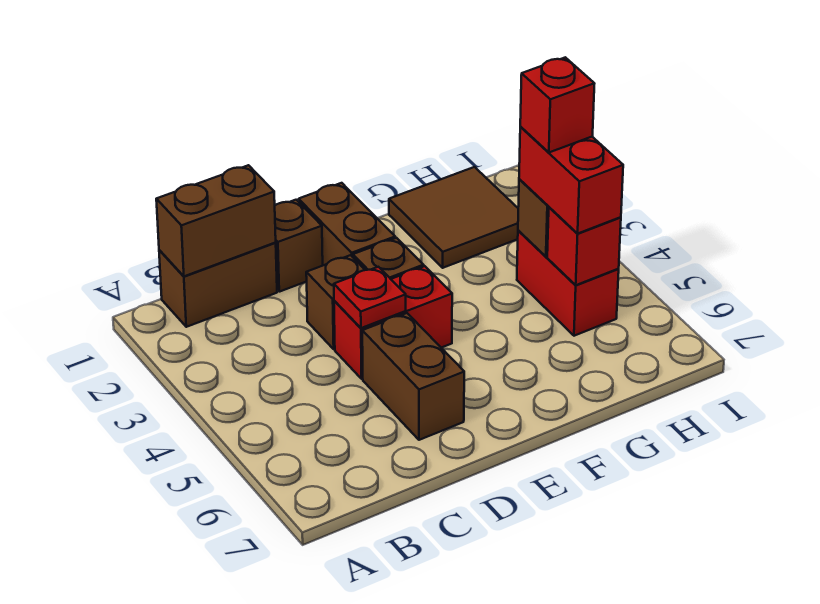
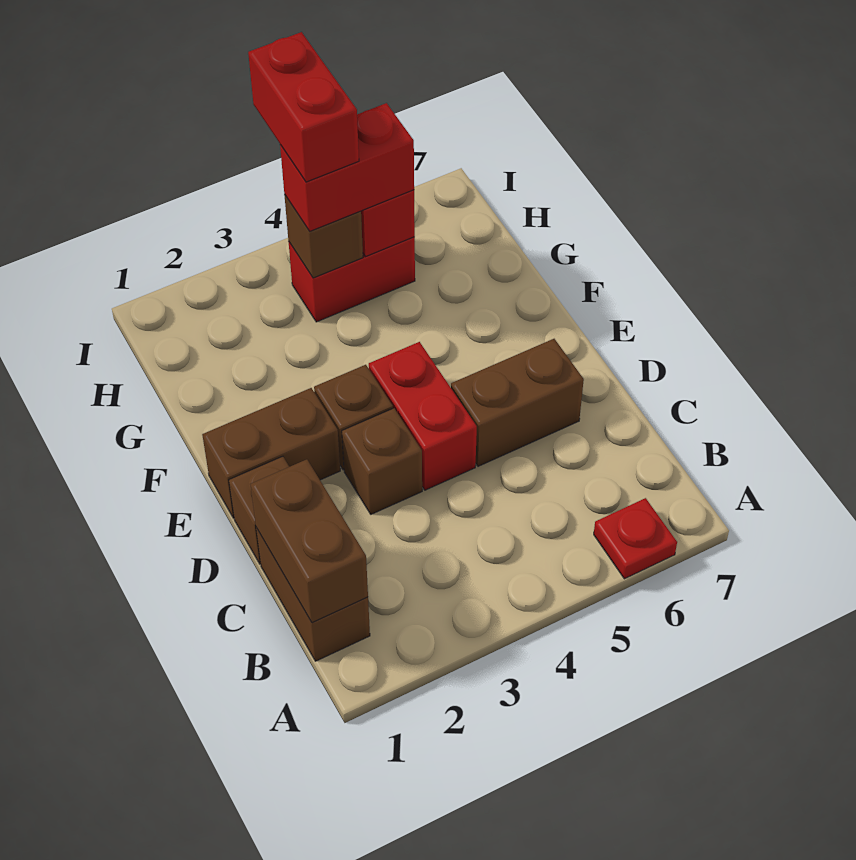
red 1x1 plate [334,267,406,328] -> red 1x1 plate moved to [594,498,677,579]
brown 2x2 tile [389,167,518,268] -> none
red 1x1 brick [520,57,595,152] -> red 1x2 brick [248,32,359,182]

